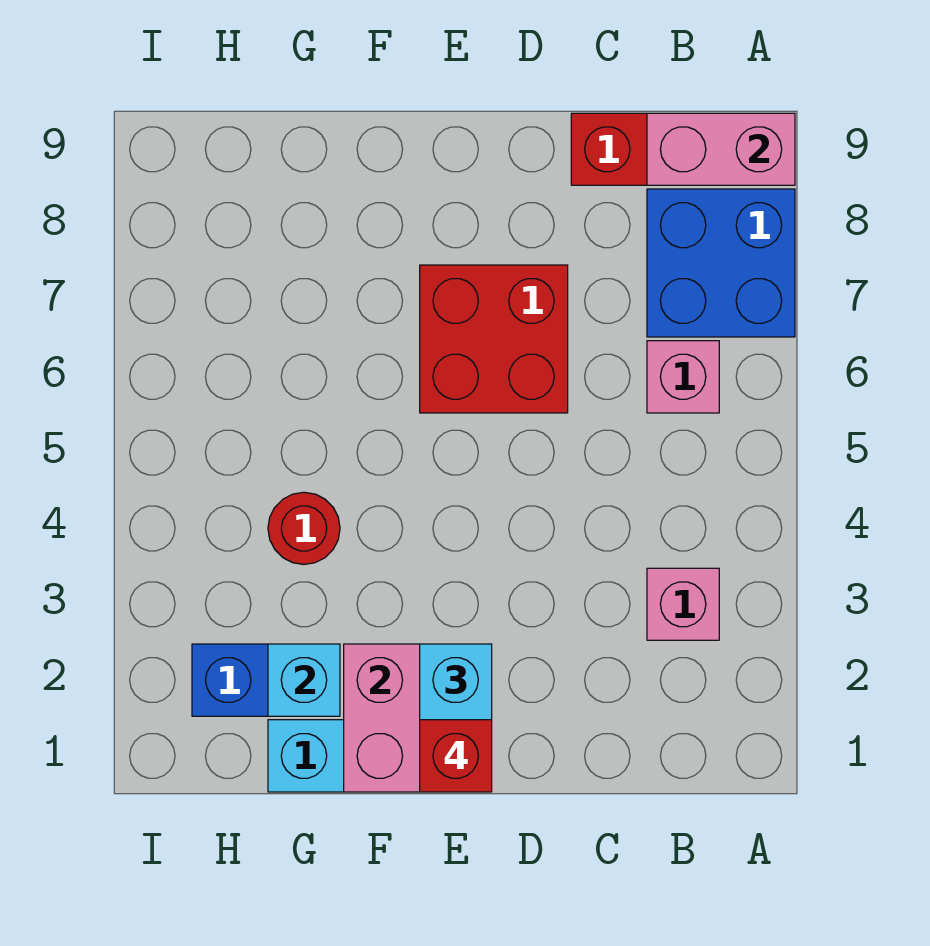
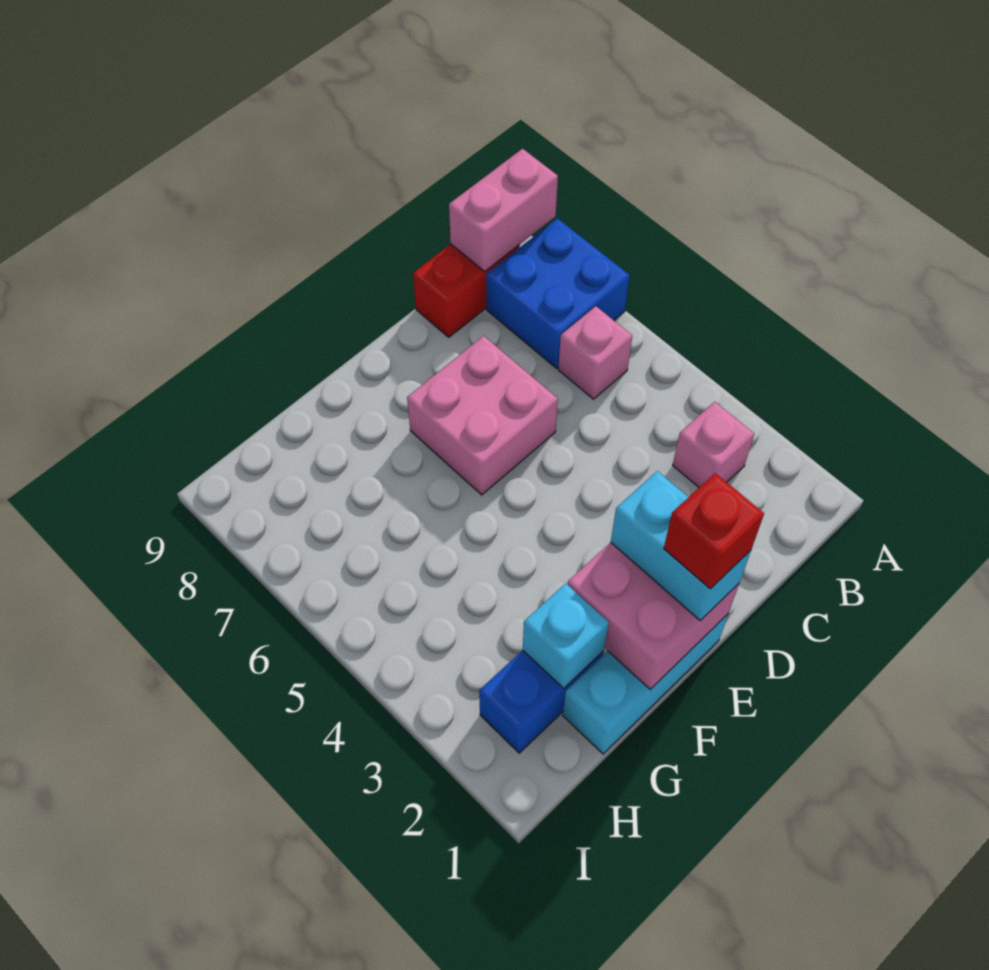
red 2x2 brick [420,265,568,413] -> pink 2x2 brick [407,336,558,495]
red 1x1 round brick [268,492,340,564] -> none

